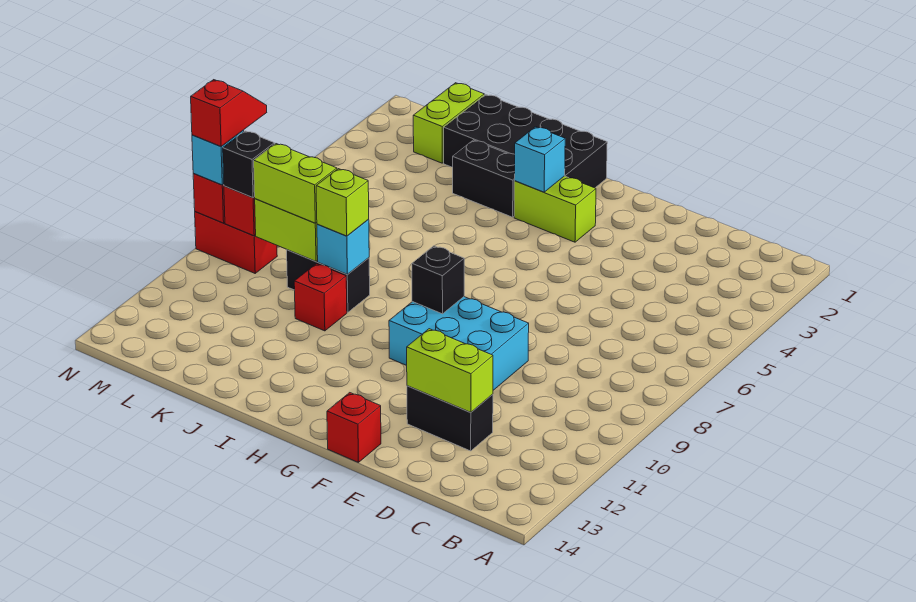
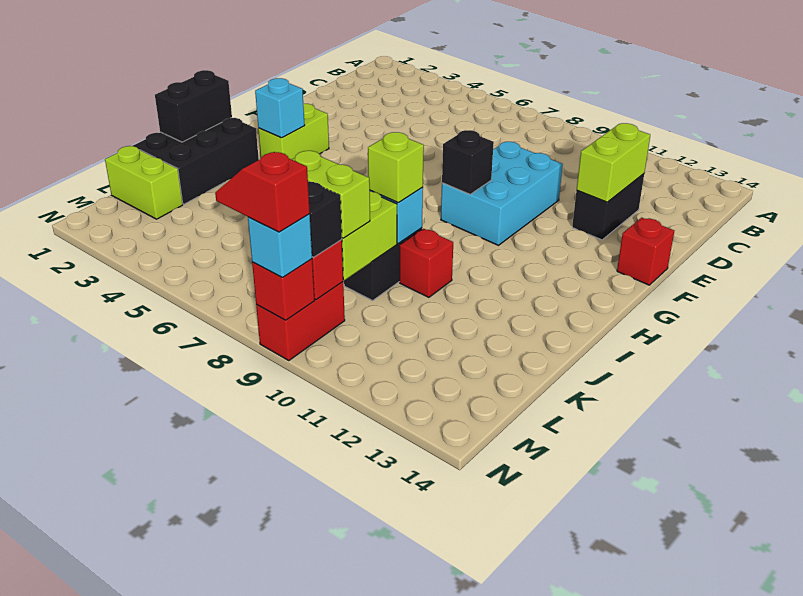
black 2x4 brick [444,95,607,188] -> black 2x3 brick [133,118,259,204]
black 1x2 brick [453,140,515,217] -> black 1x2 brick moved to [155,70,232,142]
lime 1x2 brick [254,144,337,223] -> lime 1x2 brick turned to [292,151,370,238]

